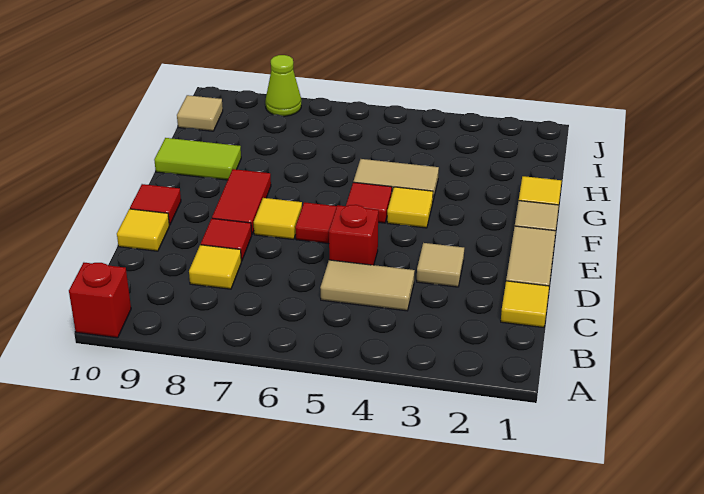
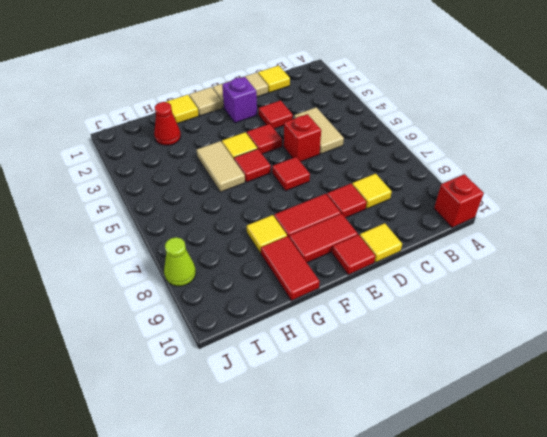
tan 1x1 tile [417,243,464,287] -> red 1x1 tile [259,100,293,129]
none -> purple 1x1 brick [222,77,257,123]
none -> red 1x1 tile [247,124,282,154]
yellow 1x1 tile [254,198,302,239] -> yellow 1x1 tile moved to [247,215,287,254]
none -> red 1x2 tile [289,214,358,263]
lime 1x2 tile [154,138,241,180] -> red 1x2 tile [261,236,320,301]
none -> red 1x1 cone [154,102,181,145]
tan 1x1 tile [177,95,223,131] -> none

